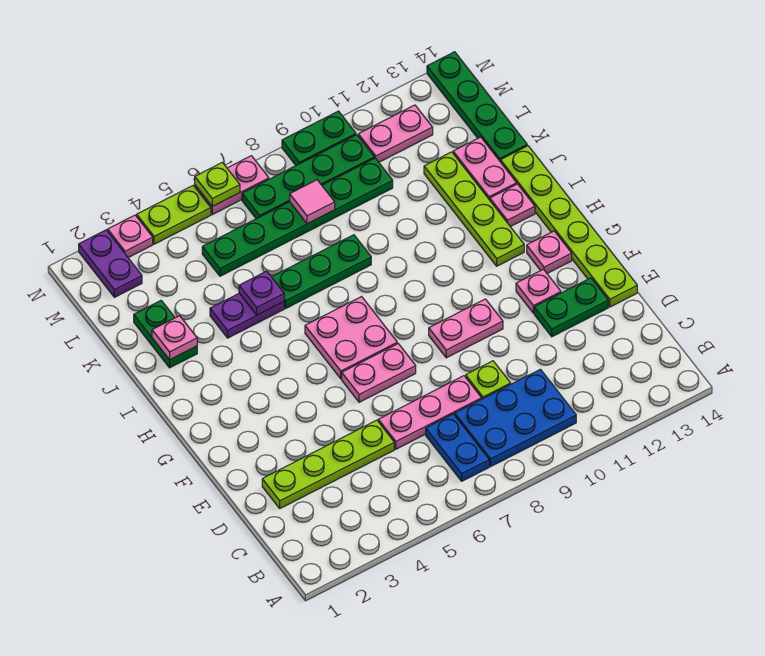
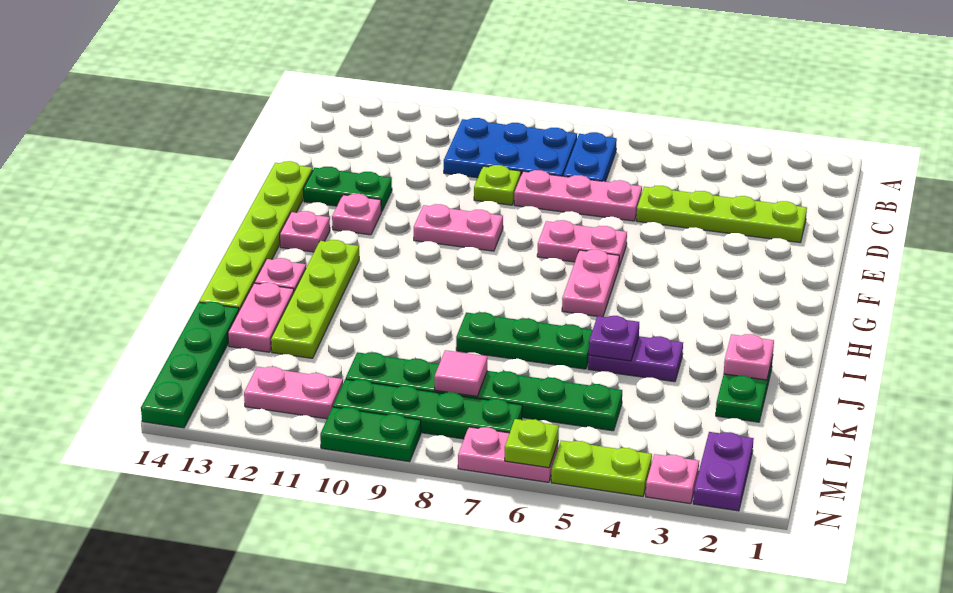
pink 2x2 plate [305,297,397,379] -> pink 1x2 plate [562,249,619,317]

